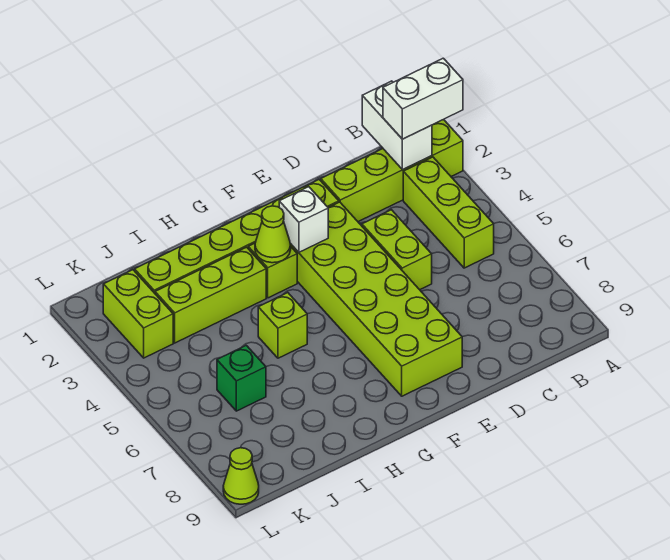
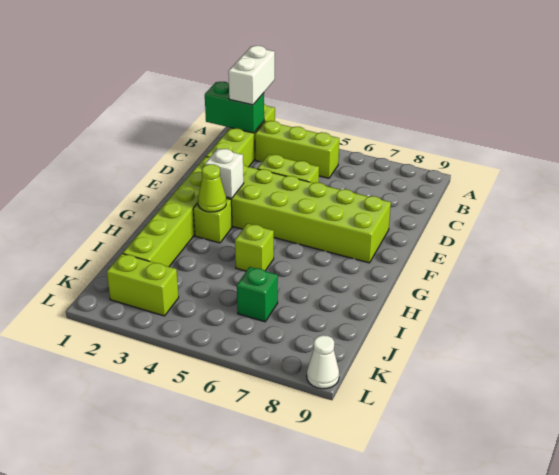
white 1x2 brick [362,81,432,170] -> green 1x2 brick [205,82,264,133]
lime 1x3 brick [155,247,266,343] -> none
lime 1x1 cone [223,448,259,504] -> white 1x1 cone [307,335,339,389]

